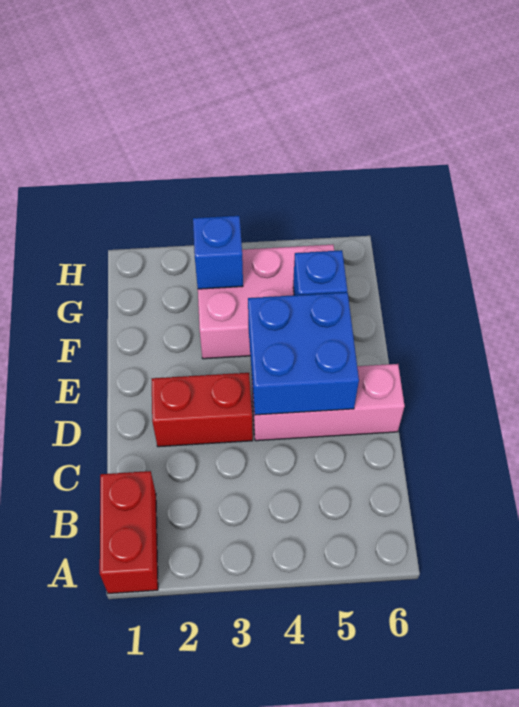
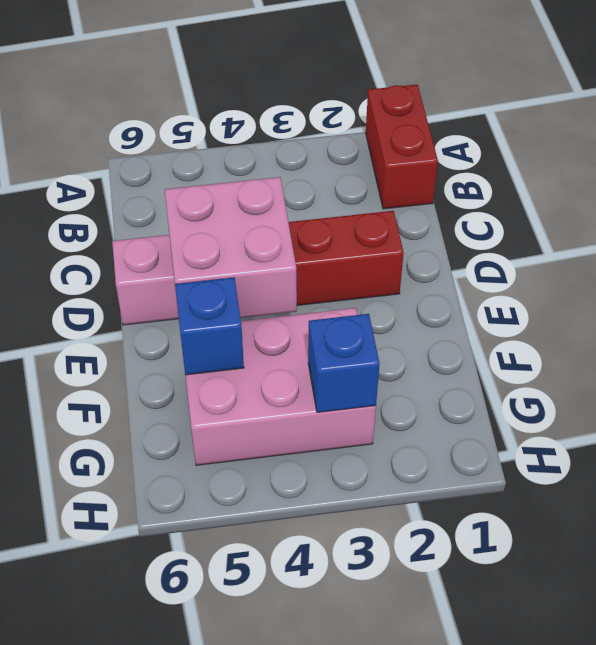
blue 2x2 brick [248,292,359,415] -> pink 2x2 brick [165,177,297,318]

